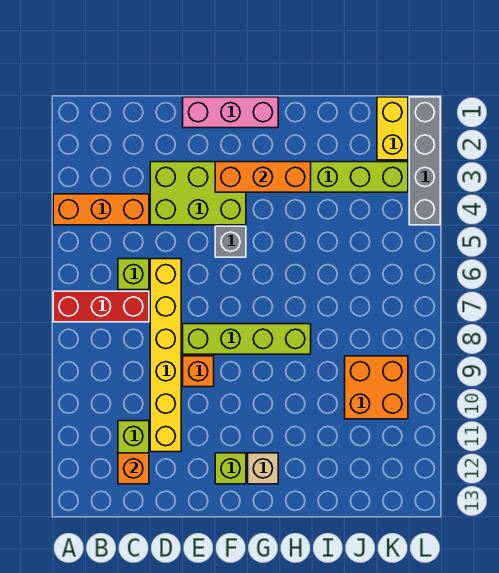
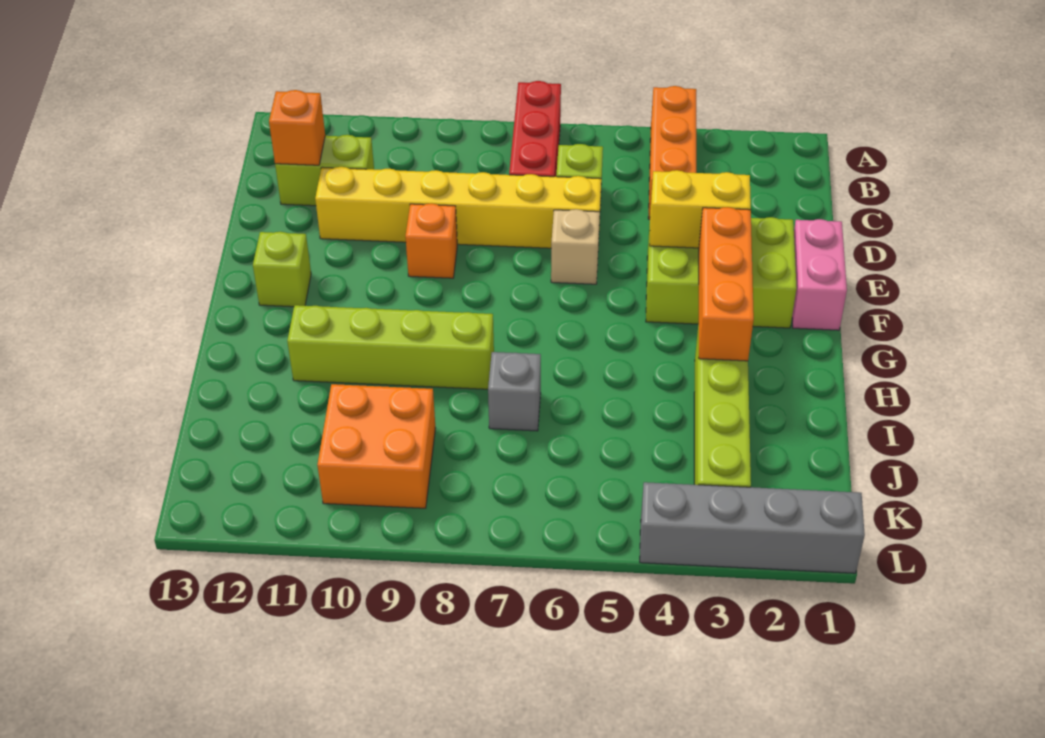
lime 2x3 brick [150,162,246,225] -> lime 2x3 brick turned to [646,217,797,328]
pink 1x3 brick [183,97,278,128] -> pink 1x2 brick [792,219,847,330]
lime 1x4 brick [183,324,311,354] -> lime 1x4 brick turned to [287,305,494,389]
grey 1x1 brick [215,226,246,257] -> grey 1x1 brick moved to [488,352,541,431]
tan 1x1 brick [248,453,278,484] -> tan 1x1 brick moved to [551,209,600,284]
yellow 1x2 brick [377,97,408,160] -> yellow 1x2 brick moved to [649,170,751,248]

